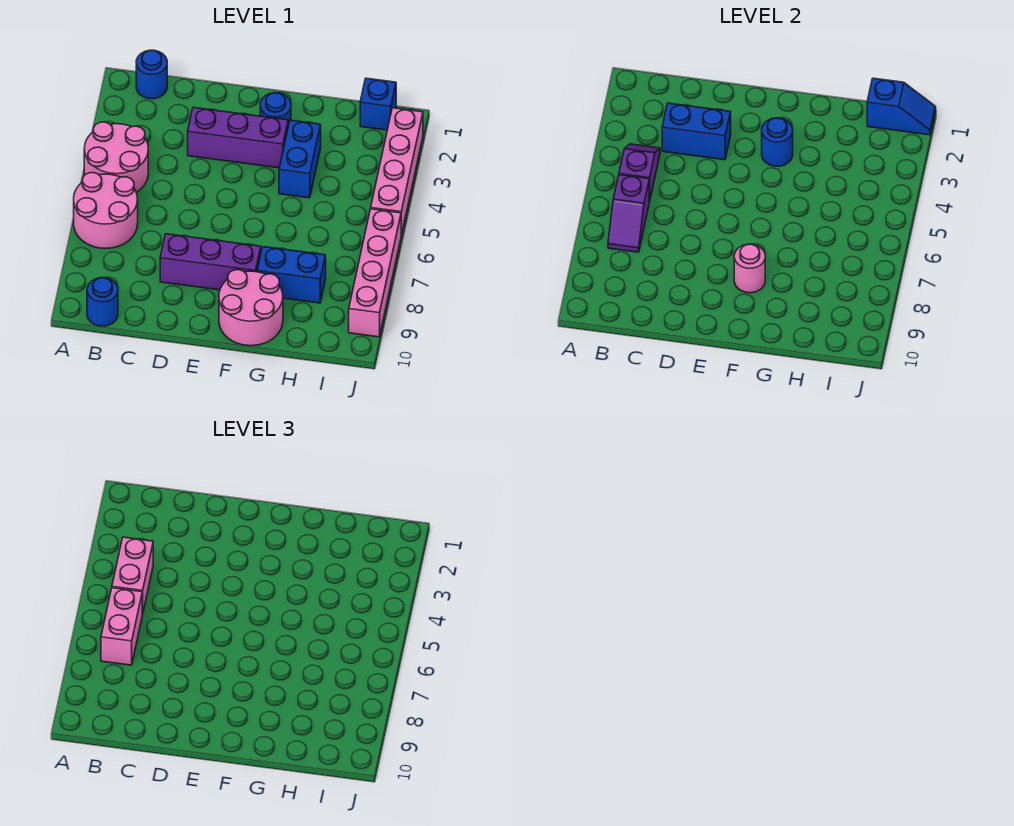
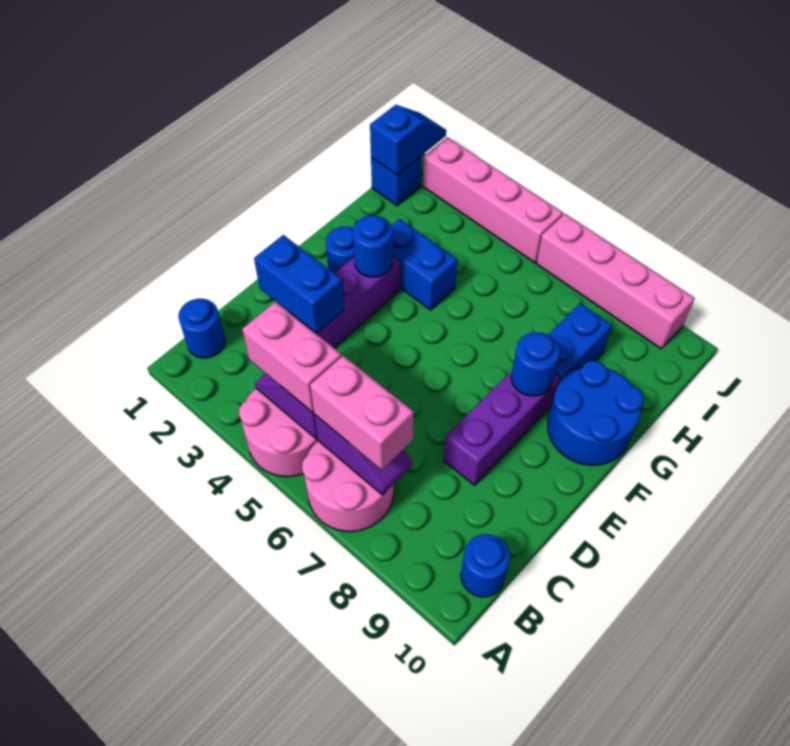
blue 1x2 brick [662,103,731,160] -> blue 1x2 brick turned to [254,235,344,333]
pink 1x1 round brick [734,244,765,293] -> blue 1x1 round brick [511,332,560,396]
pink 2x2 round brick [219,270,283,346] -> blue 2x2 round brick [548,361,644,465]

